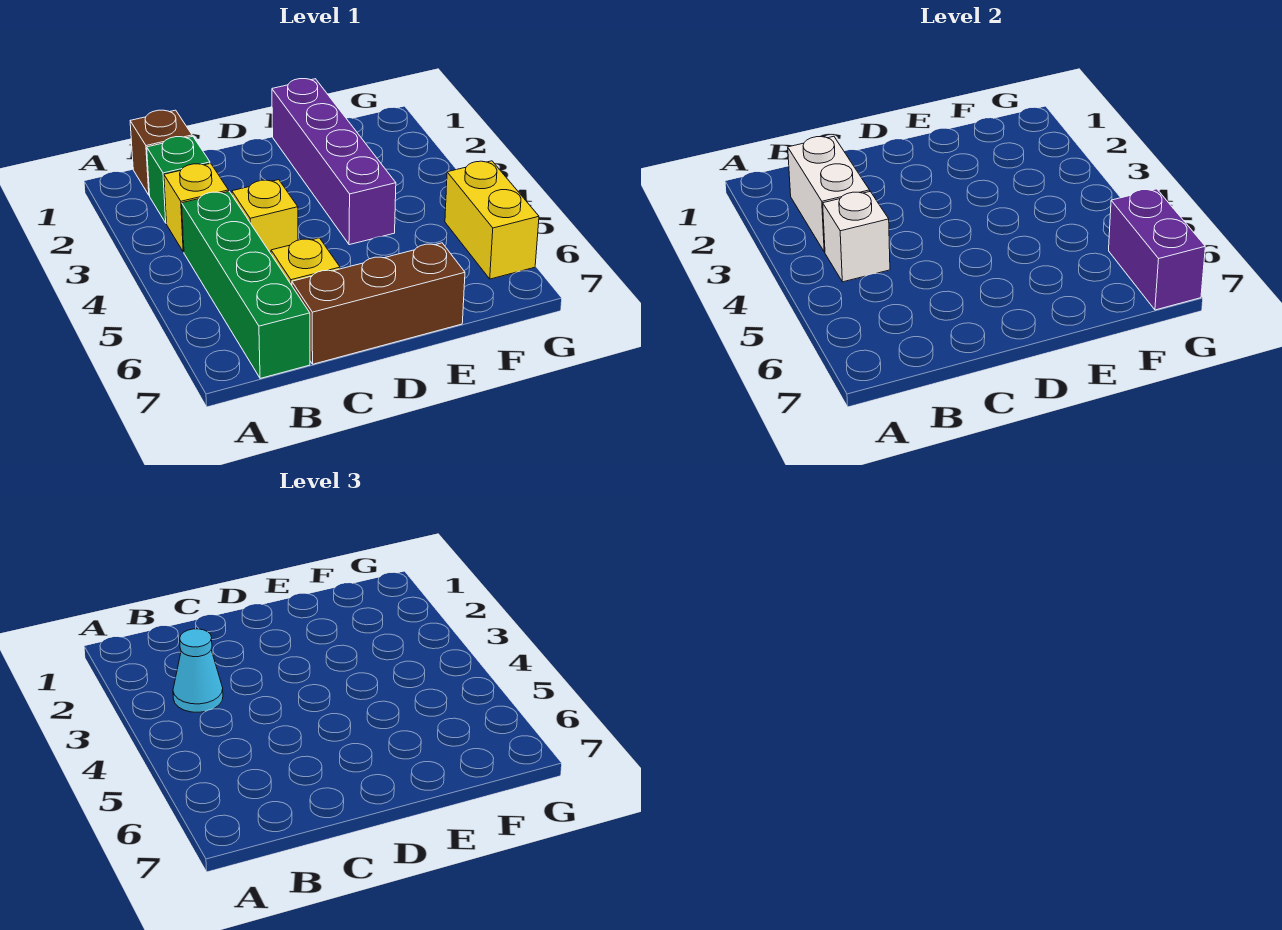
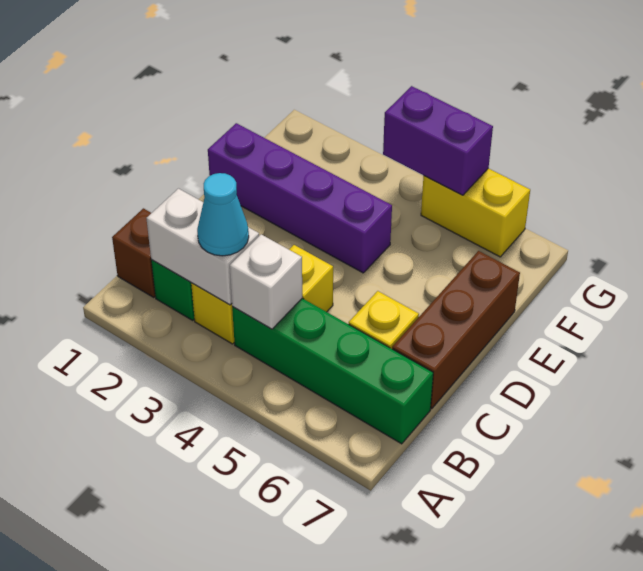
purple 1x2 brick [1109,189,1205,310] -> purple 1x2 brick moved to [383,86,493,195]

